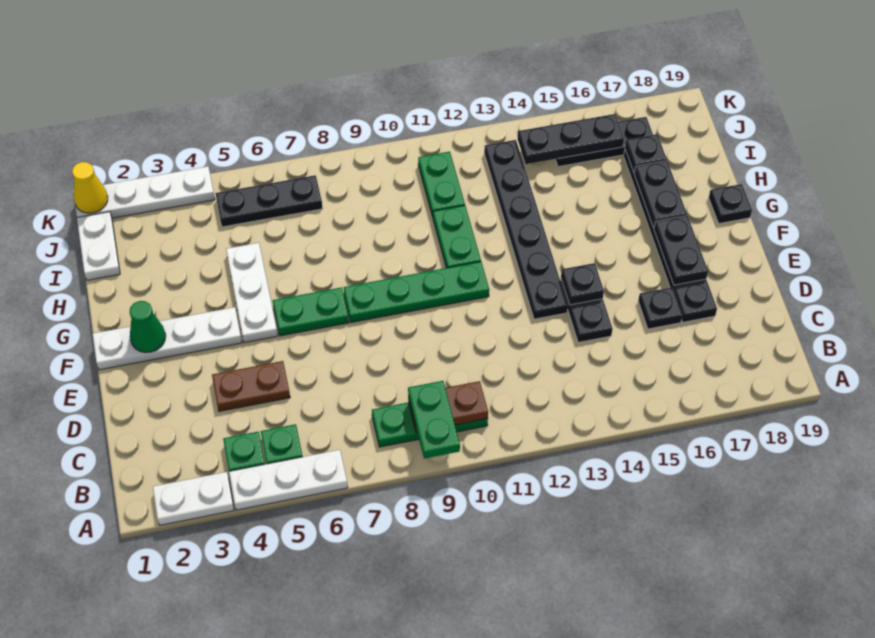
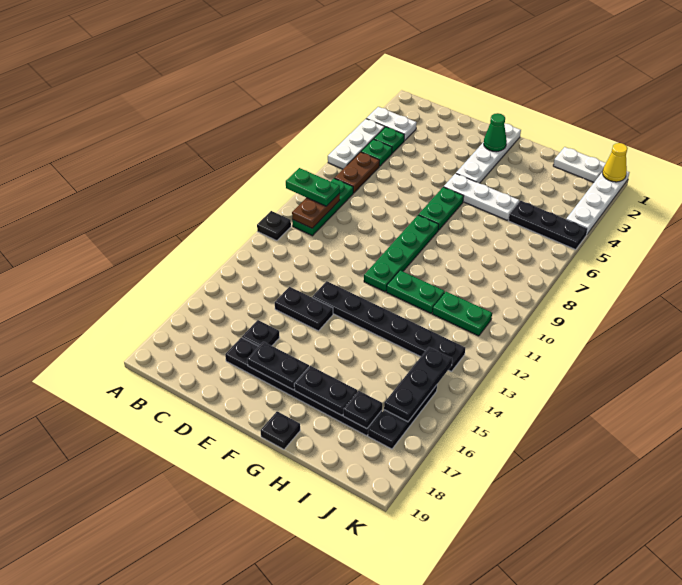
white 1x2 plate [153,472,234,525] -> white 1x2 plate turned to [366,107,417,140]
brown 1x2 plate [212,361,290,411] -> brown 1x2 plate moved to [334,152,380,193]
black 1x1 plate [561,263,604,305] -> black 1x1 plate moved to [257,211,291,241]
black 1x3 plate [215,175,323,227] -> black 1x3 plate turned to [509,201,588,250]

